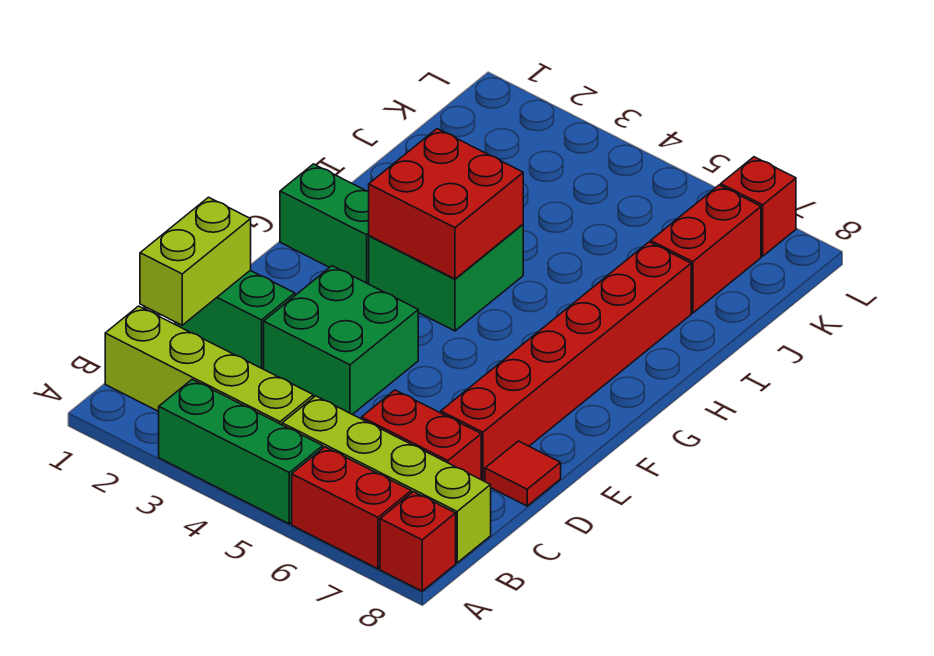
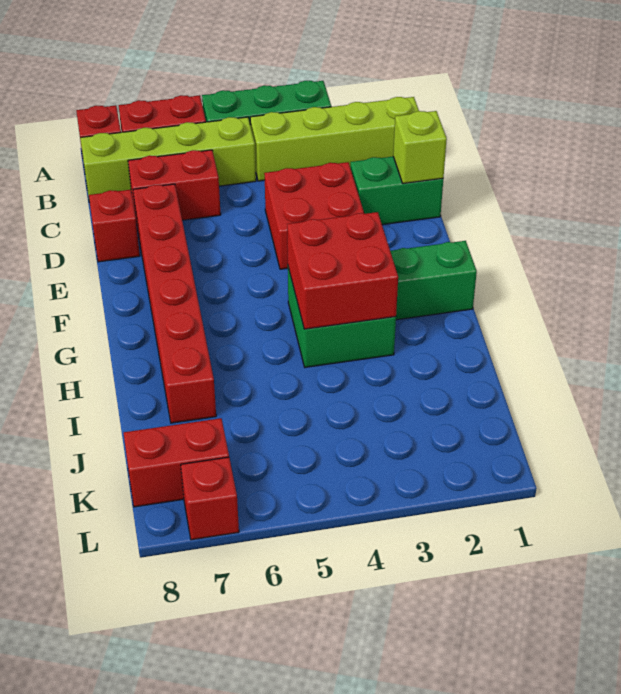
lime 1x2 brick [140,197,251,325] -> lime 1x1 brick [393,111,447,183]
green 2x2 brick [264,266,418,414] -> red 2x2 brick [264,162,364,269]
red 1x1 tile [485,441,561,506] -> red 1x1 brick [89,190,140,262]
red 1x2 brick [651,185,761,313] -> red 1x2 brick turned to [124,418,229,507]

